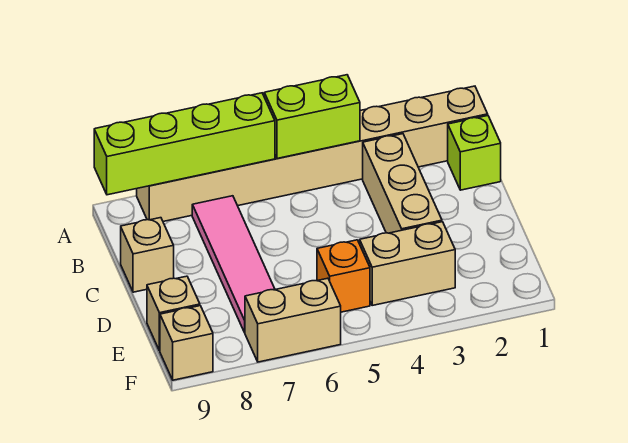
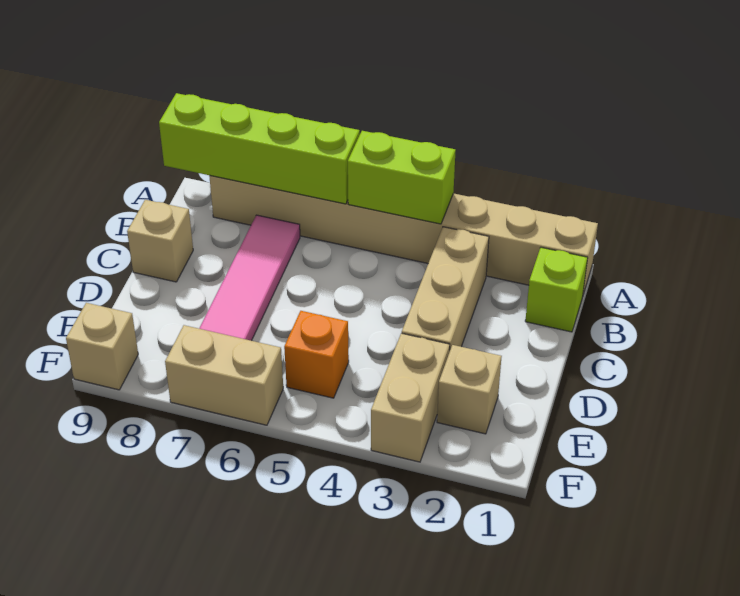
tan 1x2 brick [360,222,455,305] -> tan 1x2 brick turned to [371,333,450,462]
tan 1x1 brick [147,276,200,351] -> tan 1x1 brick moved to [437,345,502,434]

